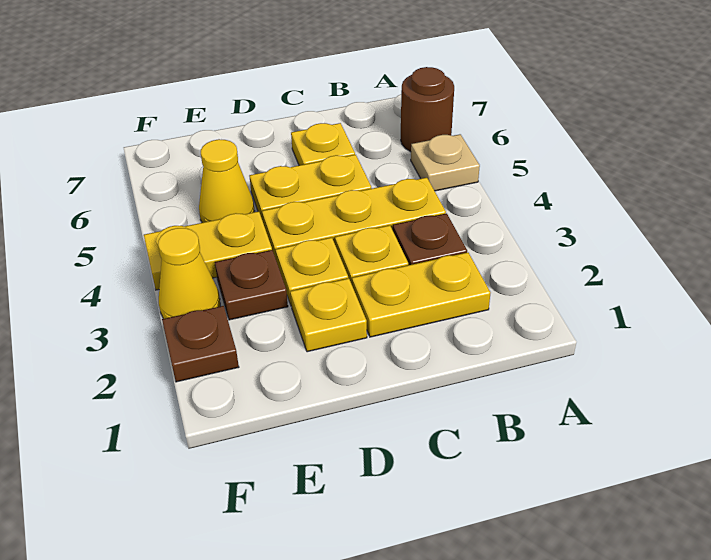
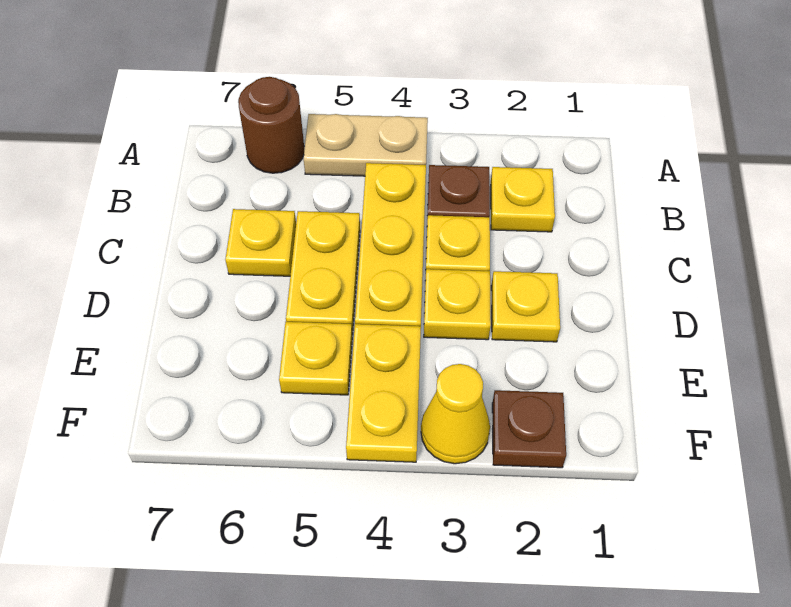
tan 1x1 plate [411,134,480,191] -> tan 1x2 plate [304,114,428,176]
yellow 1x2 plate [352,252,490,337] -> yellow 1x1 plate [491,167,555,232]
brown 1x1 plate [215,250,288,320] -> none
yellow 1x1 cone [199,139,255,223] -> yellow 1x1 plate [279,322,352,395]

